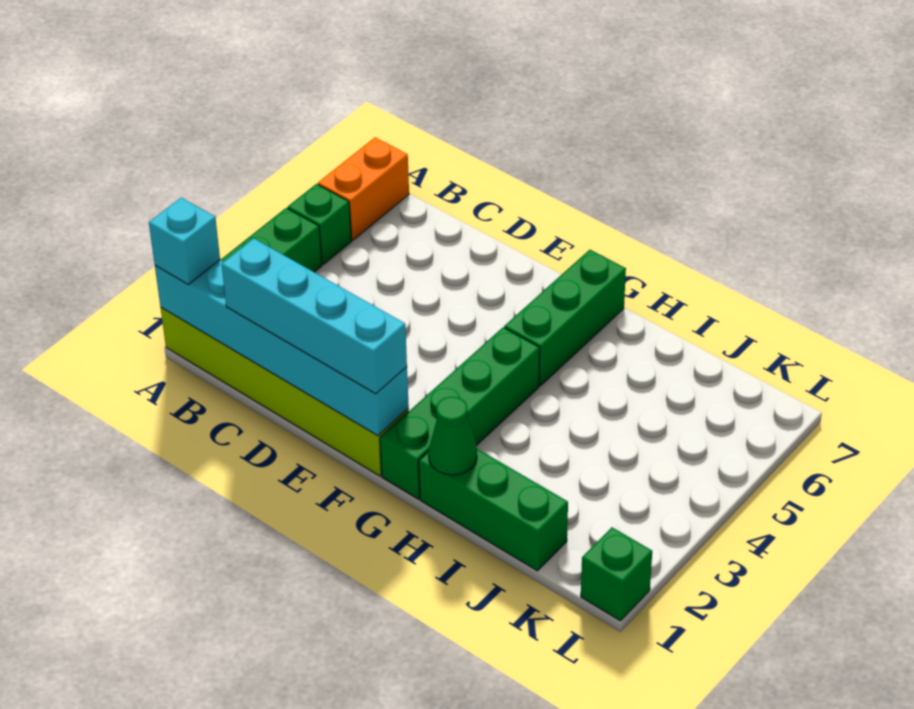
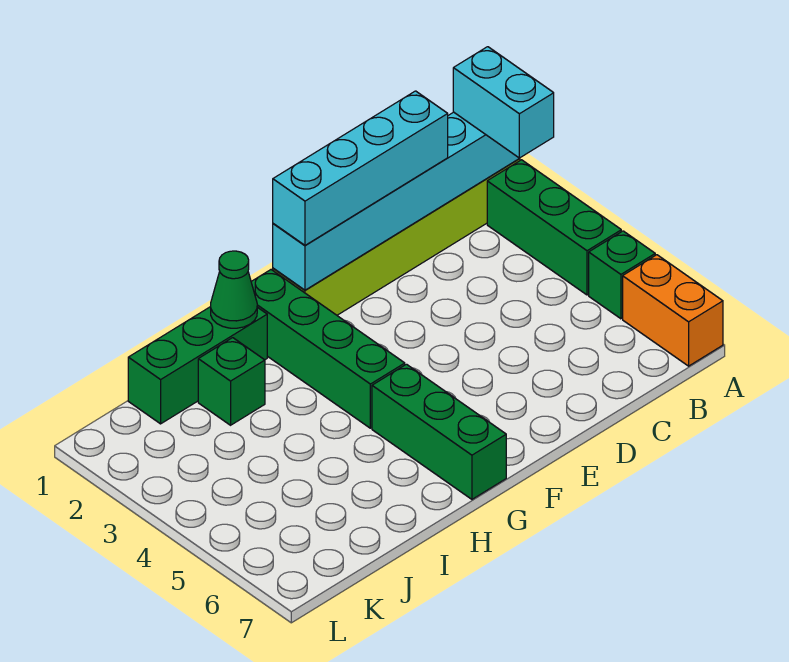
cyan 1x1 brick [149,198,220,284] -> cyan 1x2 brick [453,47,554,158]
green 1x1 brick [581,527,652,621] -> green 1x1 brick moved to [198,338,265,425]

